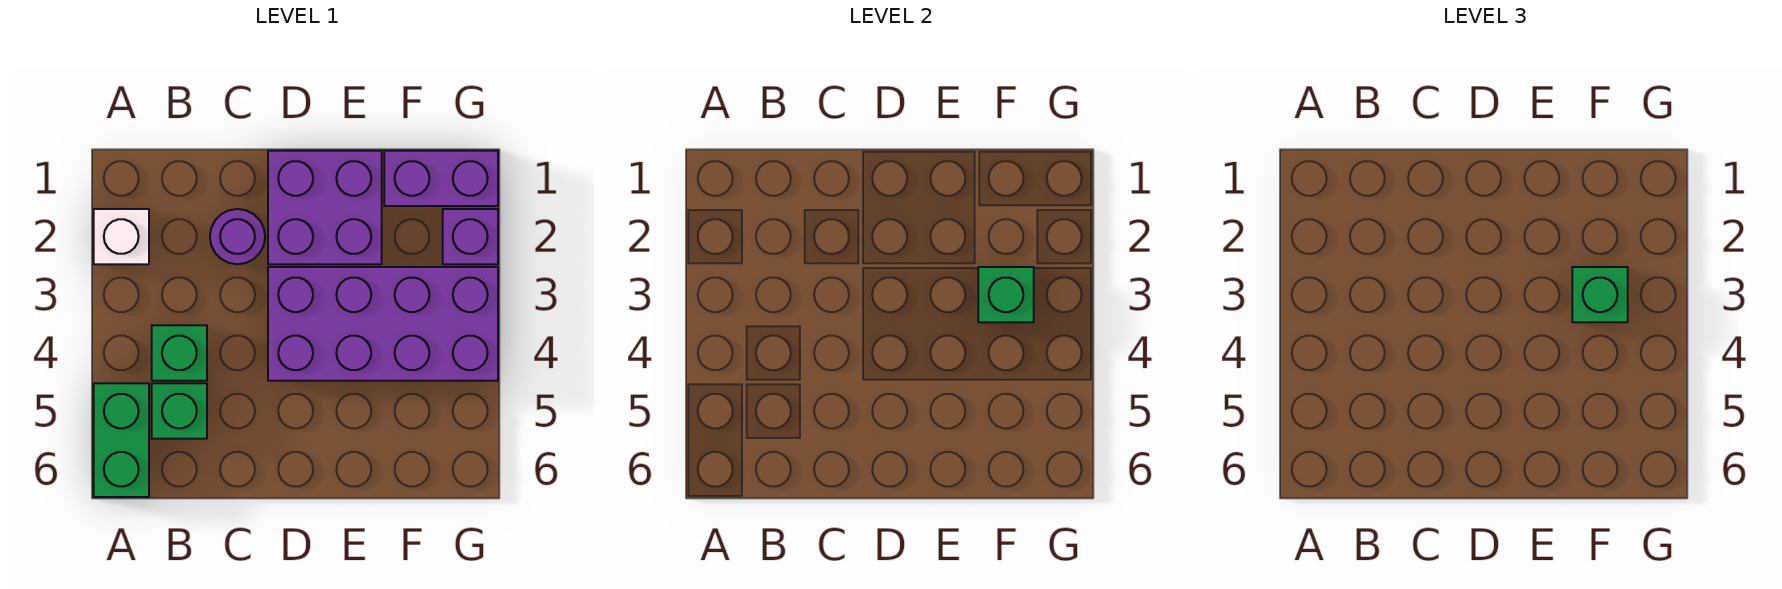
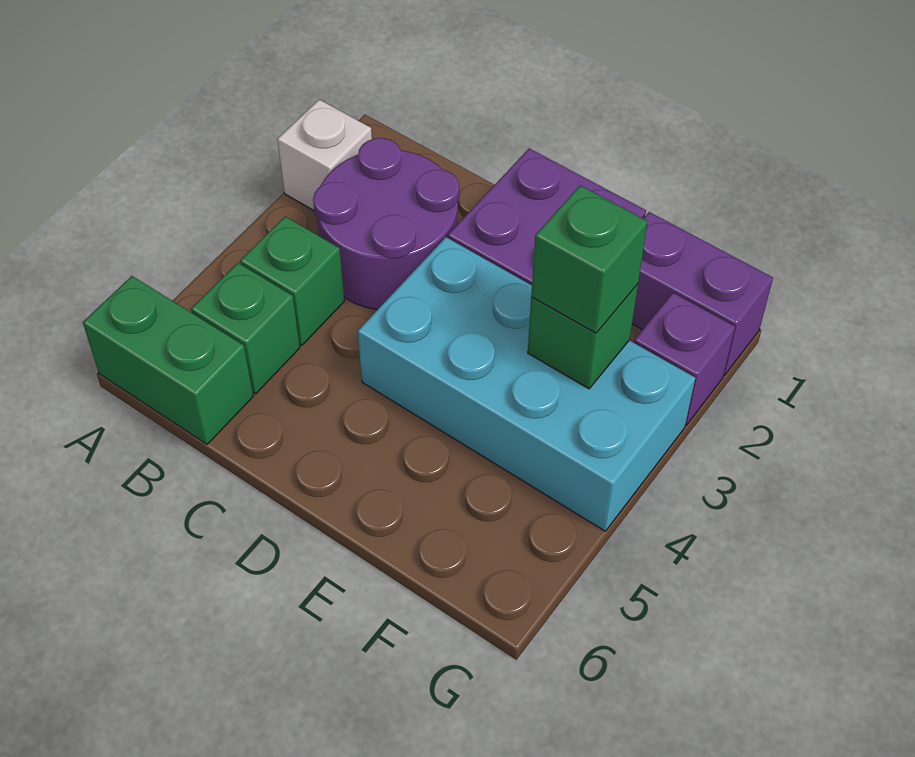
green 1x2 brick [94,383,149,497] -> green 1x2 brick turned to [83,276,253,444]
purple 1x1 round brick [210,209,265,264] -> purple 2x2 round brick [313,138,459,310]
purple 2x4 brick [268,267,498,381] -> cyan 2x4 brick [358,237,695,531]

